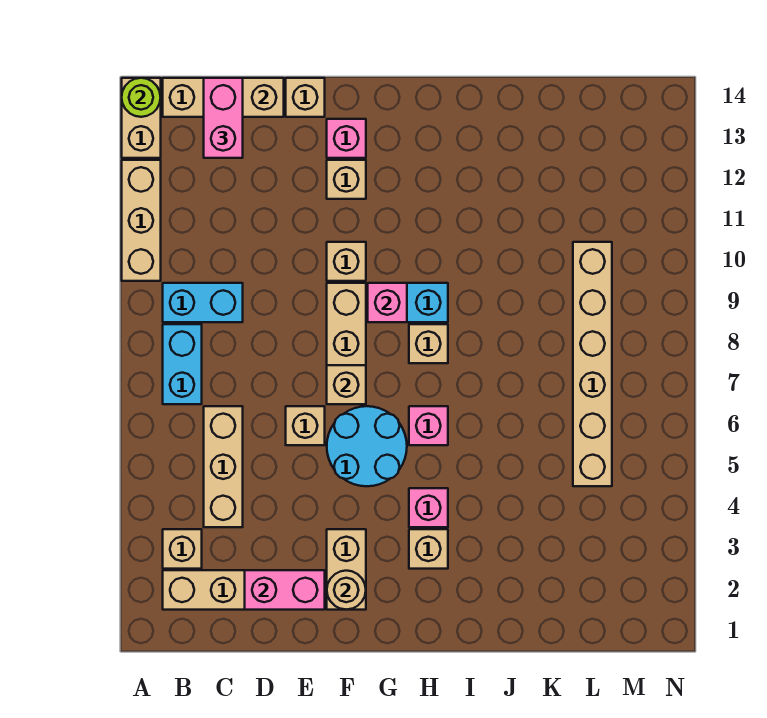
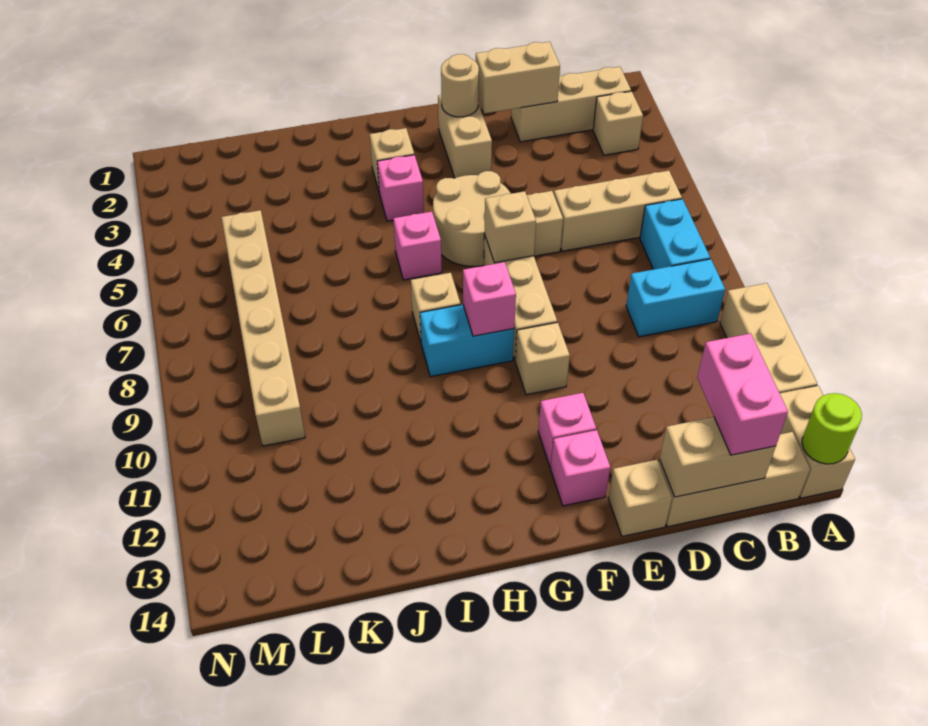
tan 1x3 brick [204,406,243,527] -> tan 1x3 brick turned to [554,171,682,251]
pink 1x2 brick [245,570,325,610] -> tan 1x2 brick [476,42,560,114]
cyan 2x2 round brick [327,406,407,486] -> tan 2x2 round brick [433,171,511,266]
tan 1x1 brick [327,160,366,199] -> pink 1x1 brick [538,393,596,467]

